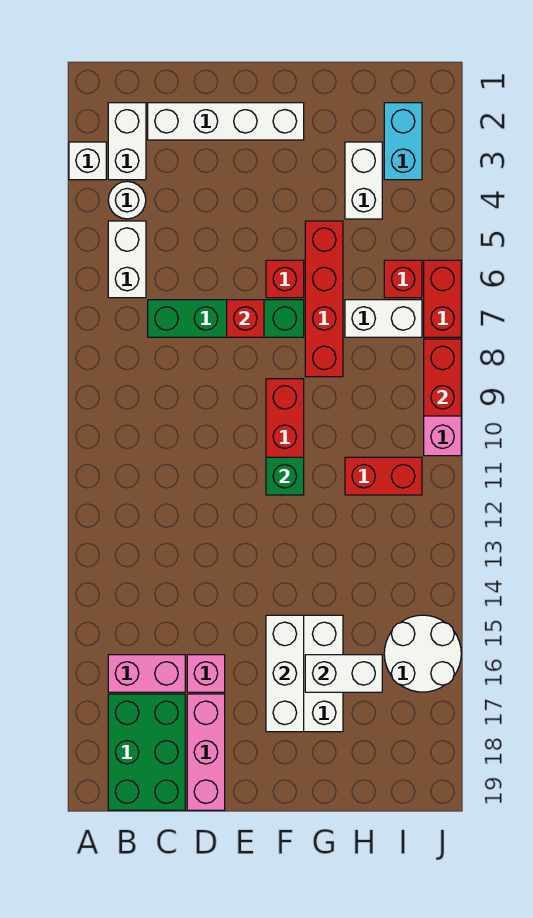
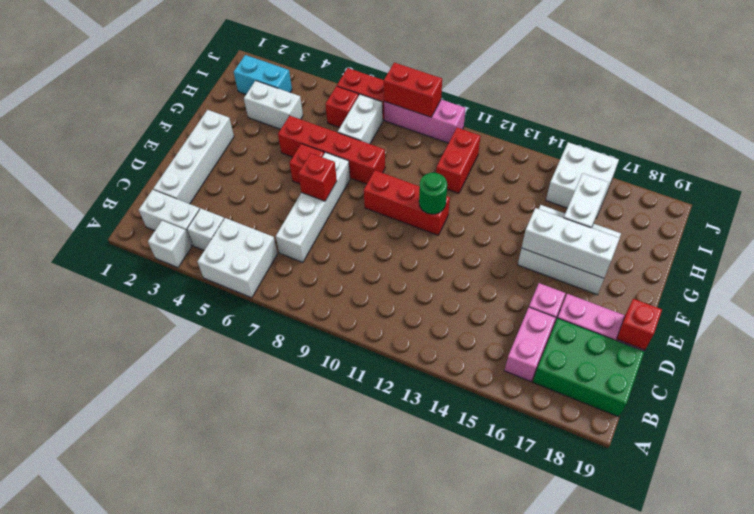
white 1x1 round brick [108,181,146,219] -> white 1x1 brick [187,208,224,250]
white 1x2 brick [108,221,146,298] -> white 2x2 brick [197,218,278,298]
green 1x4 brick [148,300,304,337] -> white 1x4 brick [276,152,350,262]
none -> red 1x1 brick [617,299,662,350]
green 1x1 brick [266,457,304,495] -> green 1x1 round brick [419,173,447,214]
white 2x2 round brick [384,615,461,692] -> white 2x2 brick [546,142,619,218]

